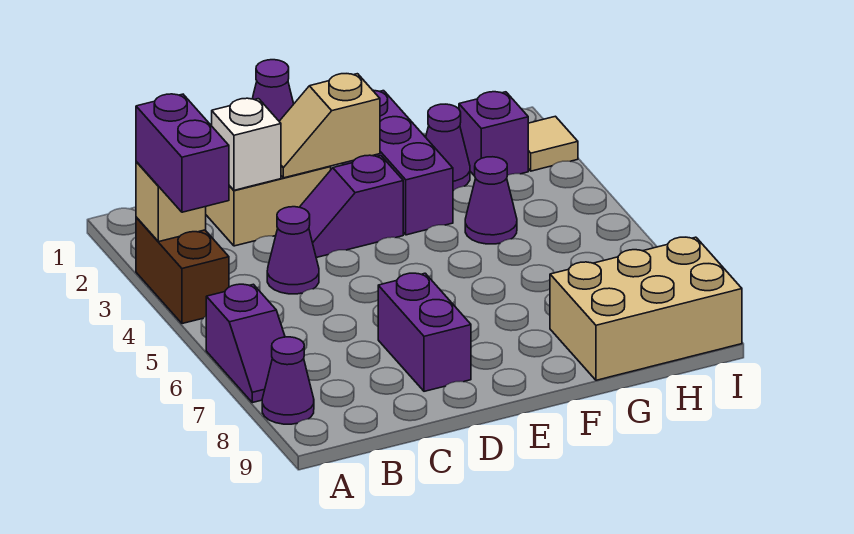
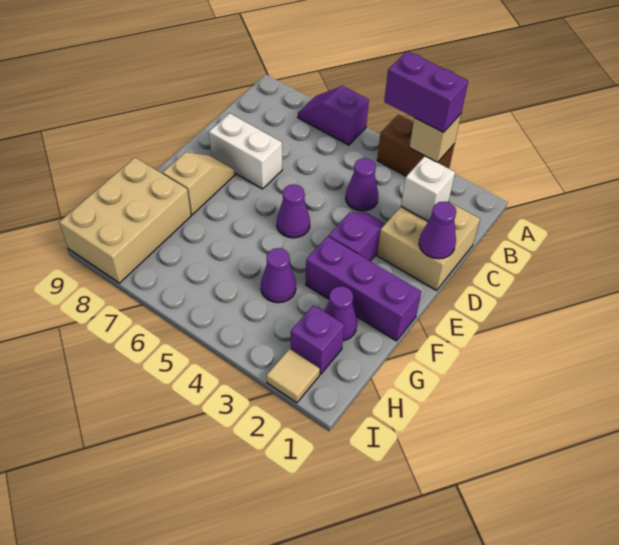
purple 1x1 cone [262,337,314,424] -> purple 1x1 cone moved to [277,184,310,238]
tan 1x2 slope [279,74,380,178] -> tan 1x2 slope moved to [163,152,235,215]
purple 1x2 brick [378,273,471,391] -> white 1x2 brick [209,113,282,189]

